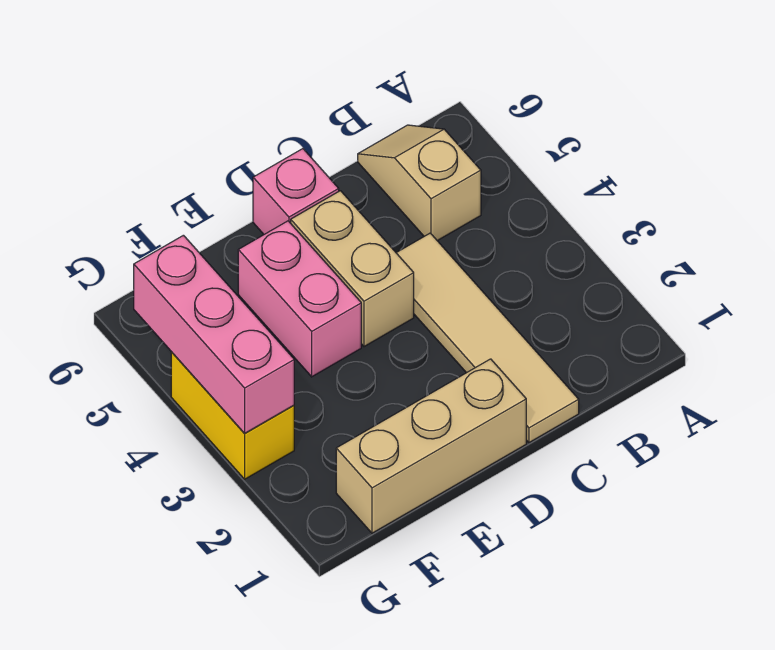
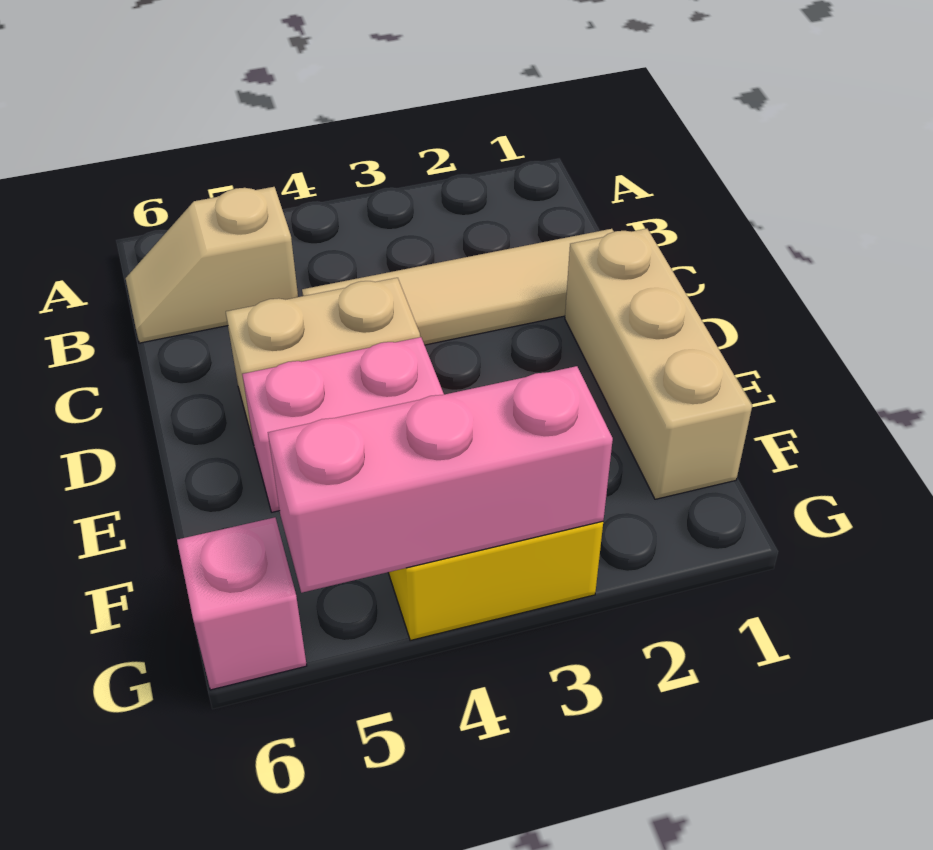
pink 1x1 brick [253,149,339,234] -> pink 1x1 brick moved to [177,517,307,690]

